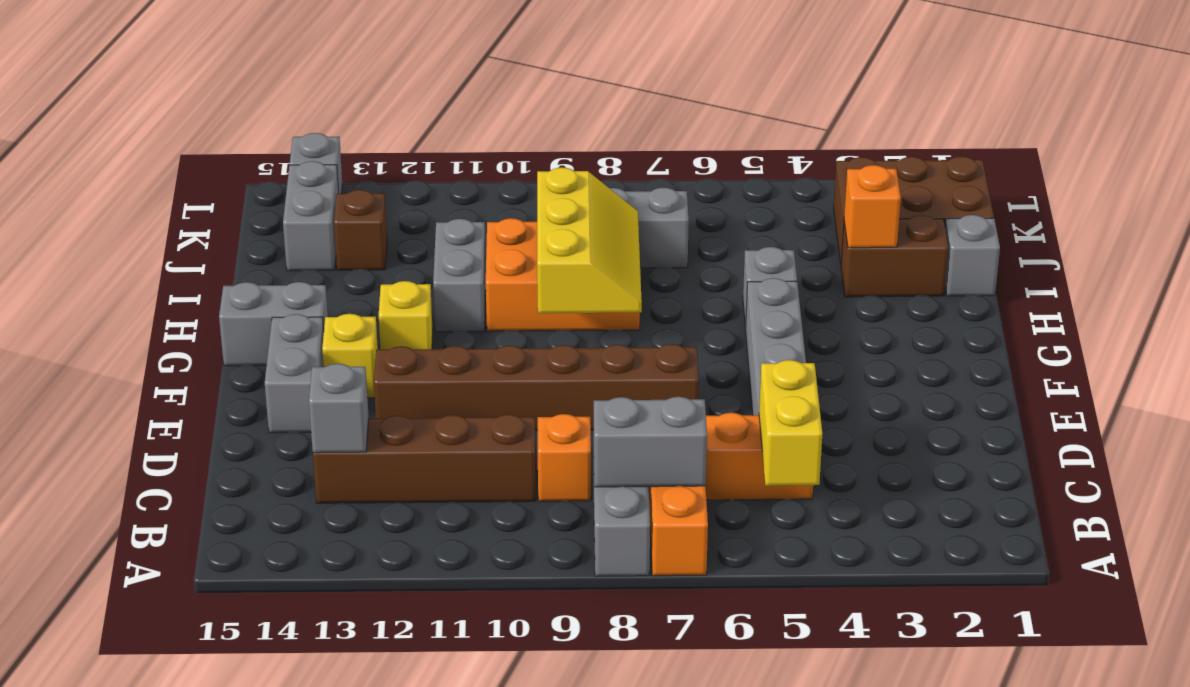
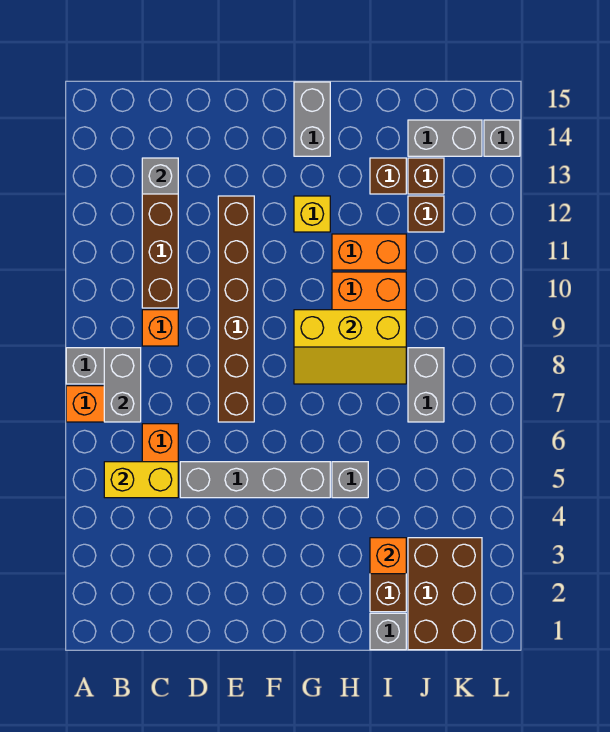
grey 1x2 brick [265,314,324,433] -> none
yellow 1x1 brick [322,314,378,398] -> none
grey 1x2 brick [433,219,486,332] -> orange 1x2 brick [332,234,406,270]
none -> brown 1x1 brick [370,158,406,194]
none -> brown 1x1 brick [408,196,444,232]

